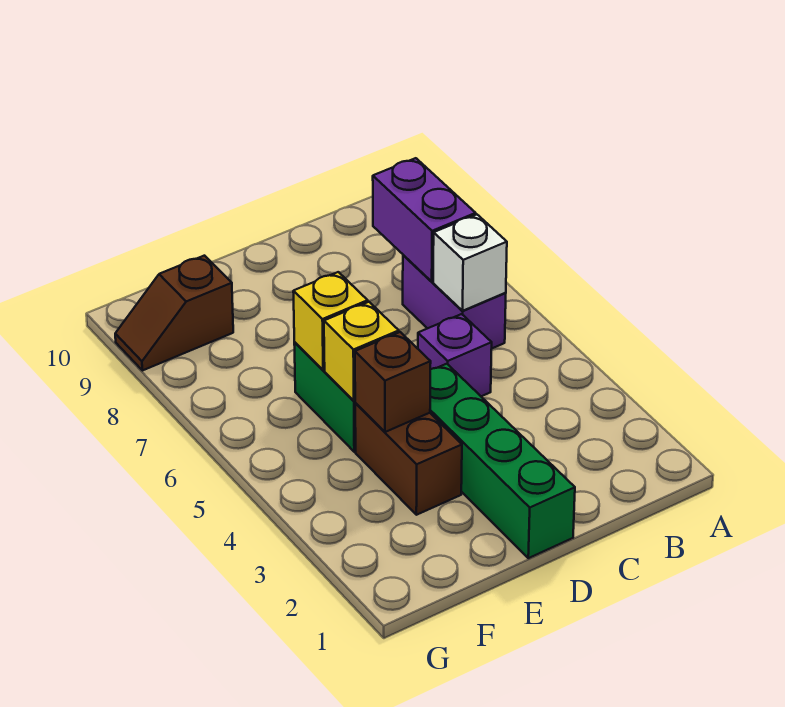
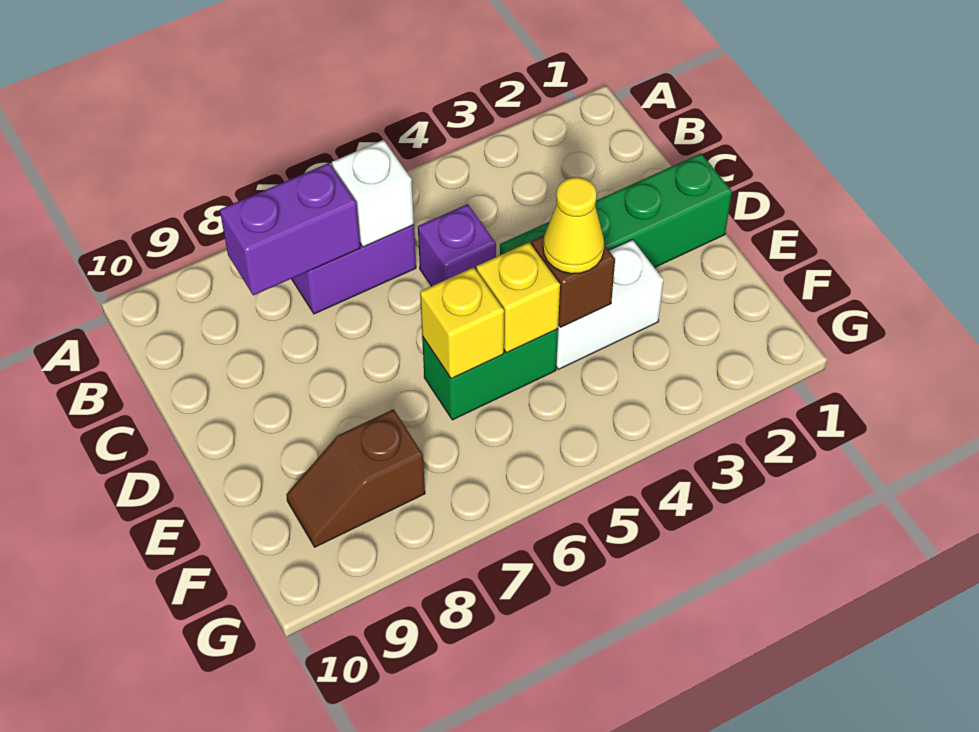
brown 1x2 brick [355,403,462,515] -> white 1x2 brick [556,240,664,369]
none -> yellow 1x1 cone [543,177,604,274]
brown 1x2 slope [115,256,233,371] -> brown 1x2 slope turned to [286,409,425,547]

